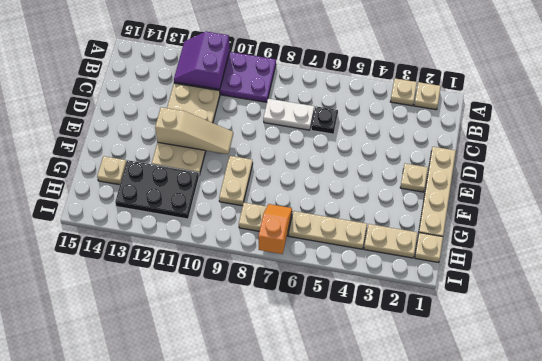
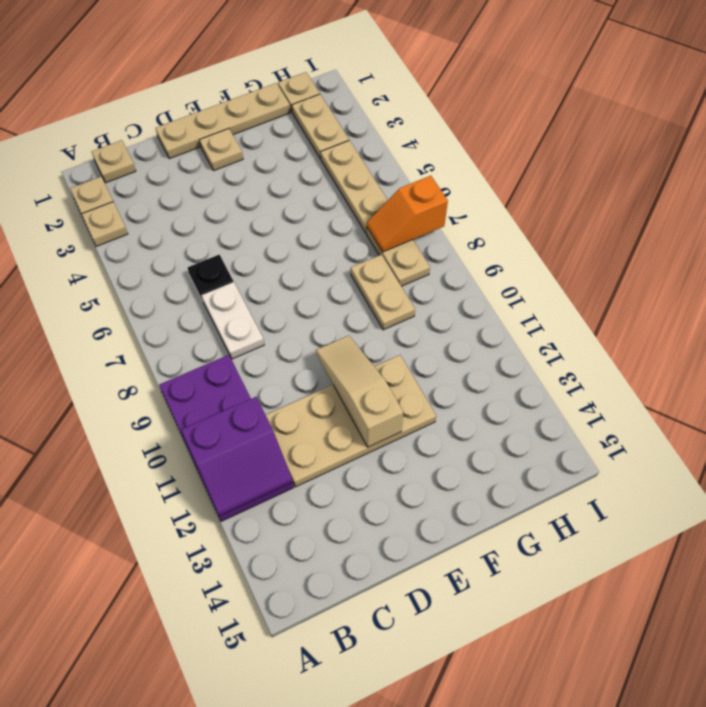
tan 1x2 plate [219,156,253,206] -> tan 1x2 plate turned to [351,255,415,330]
black 2x3 plate [115,160,199,219] -> none
tan 1x1 plate [97,156,127,185] -> tan 1x1 plate moved to [92,140,136,183]

